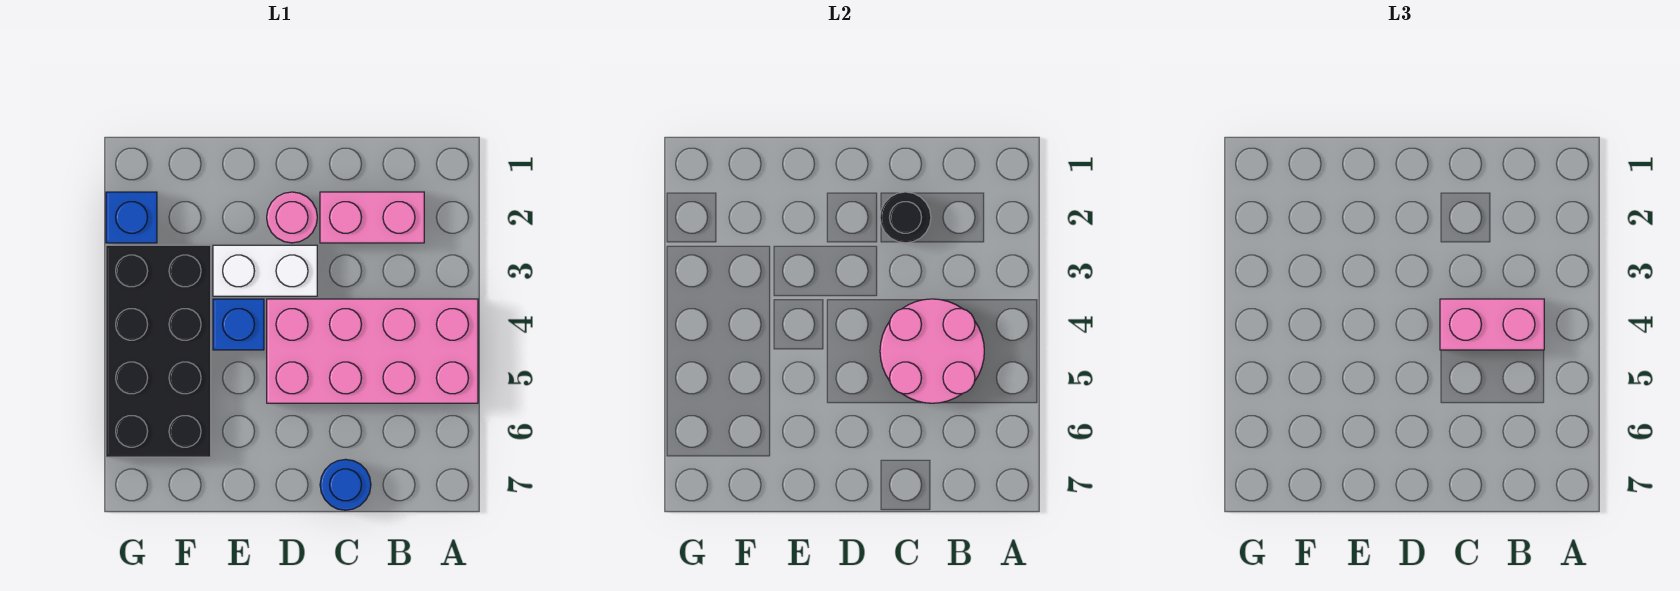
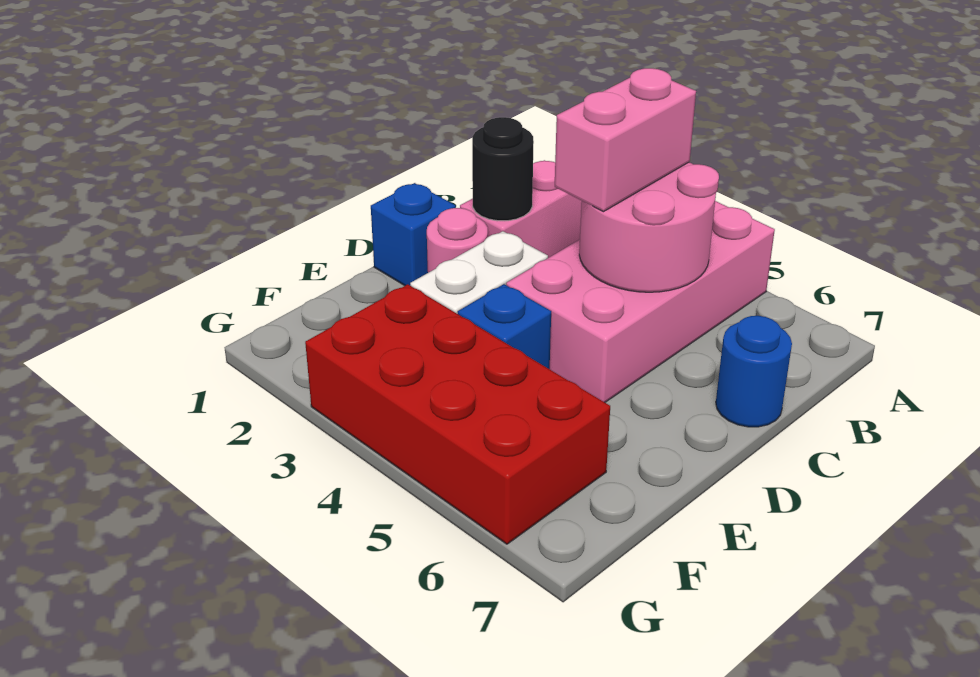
black 2x4 brick [106,245,211,457] -> red 2x4 brick [305,284,610,544]
blue 1x1 brick [106,192,157,243] -> blue 1x1 brick moved to [371,183,456,286]

